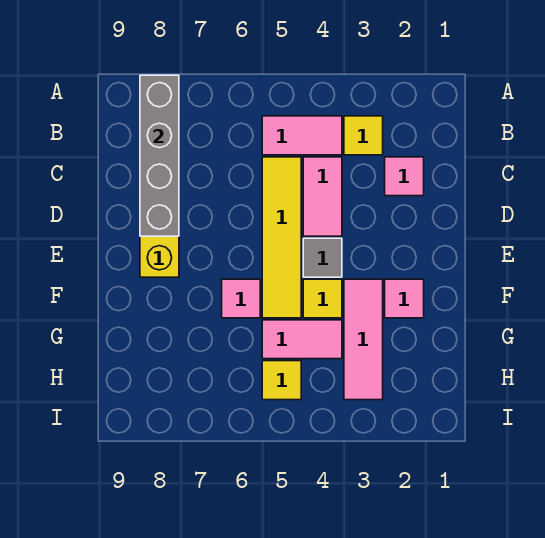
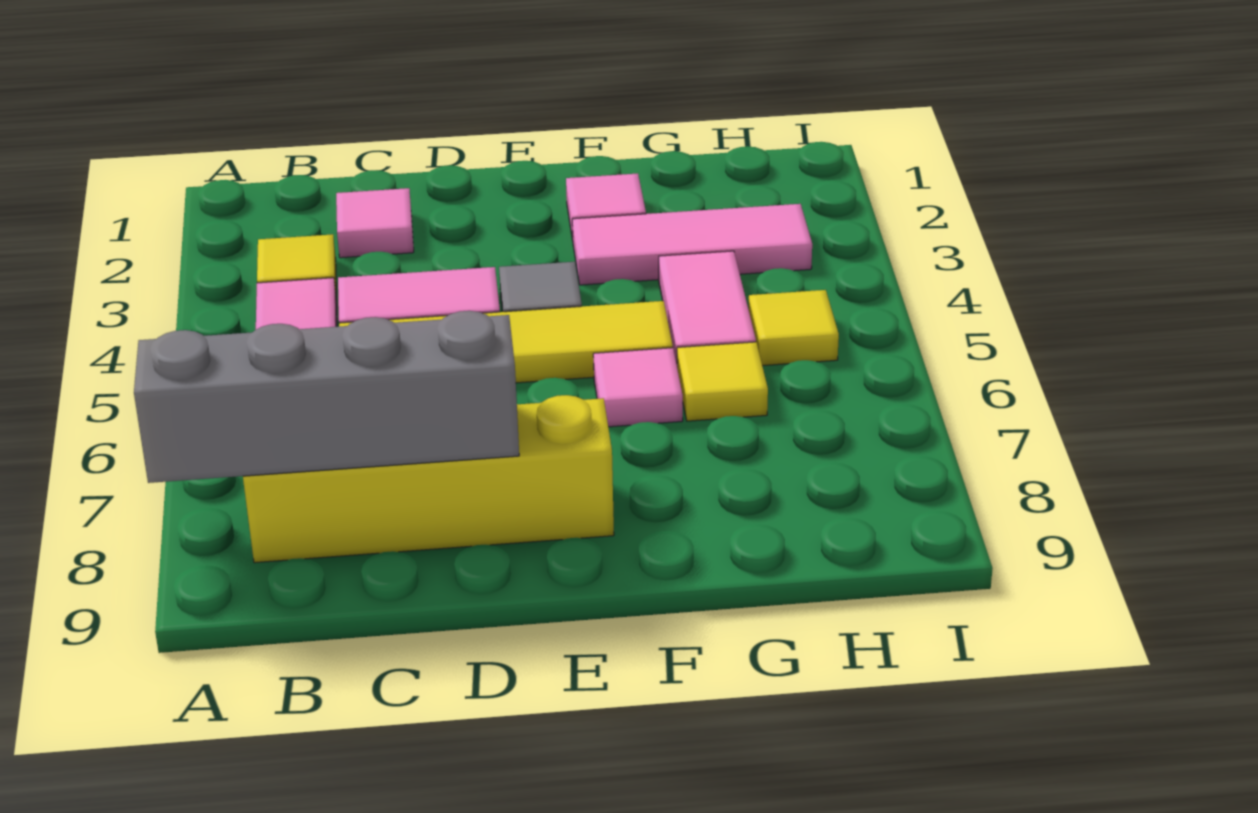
yellow 1x1 tile [303,279,342,318] -> yellow 1x1 tile moved to [677,342,768,421]

